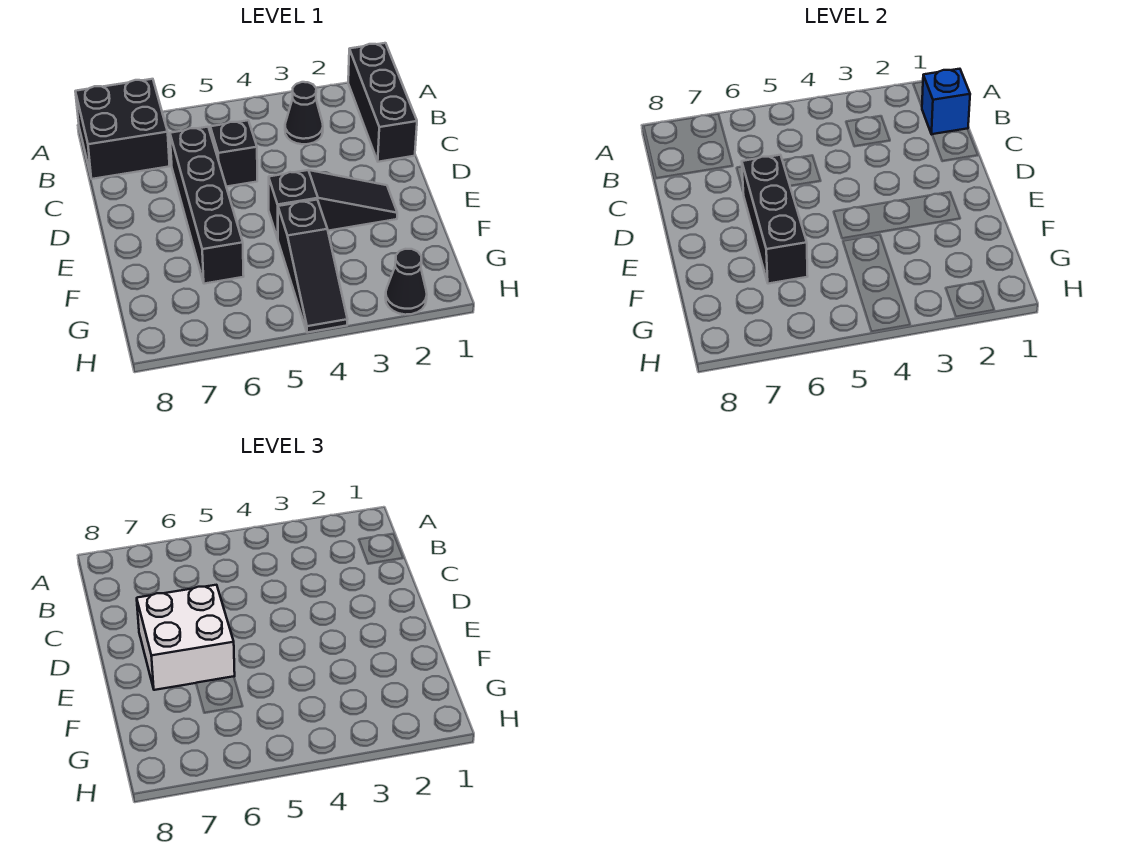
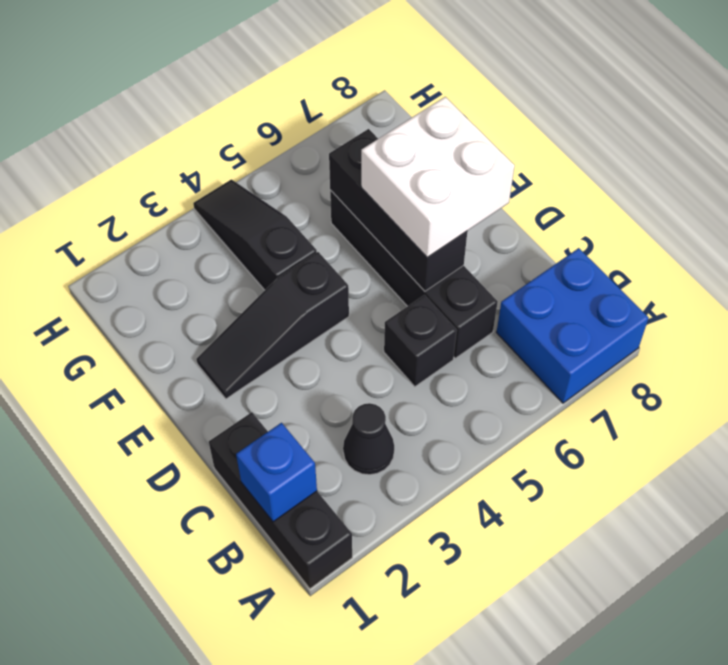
black 2x2 brick [75,79,170,179] -> blue 2x2 brick [496,248,649,403]
black 1x1 cone [385,249,427,315] -> none

